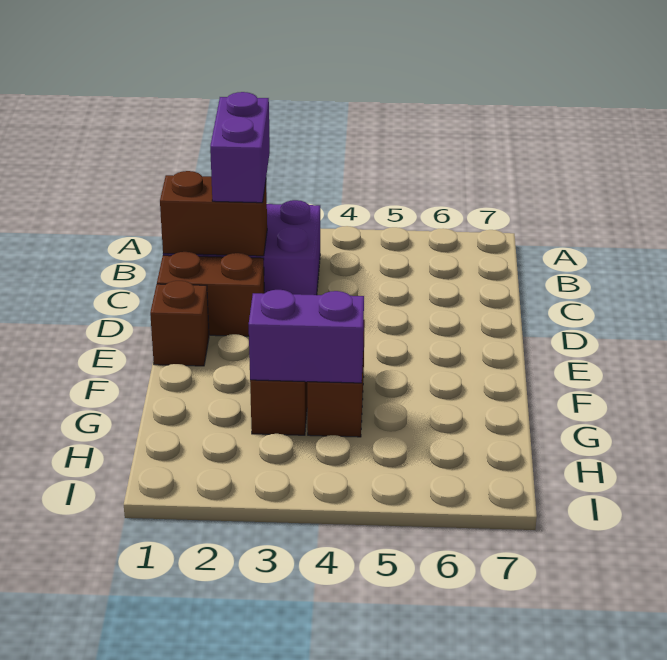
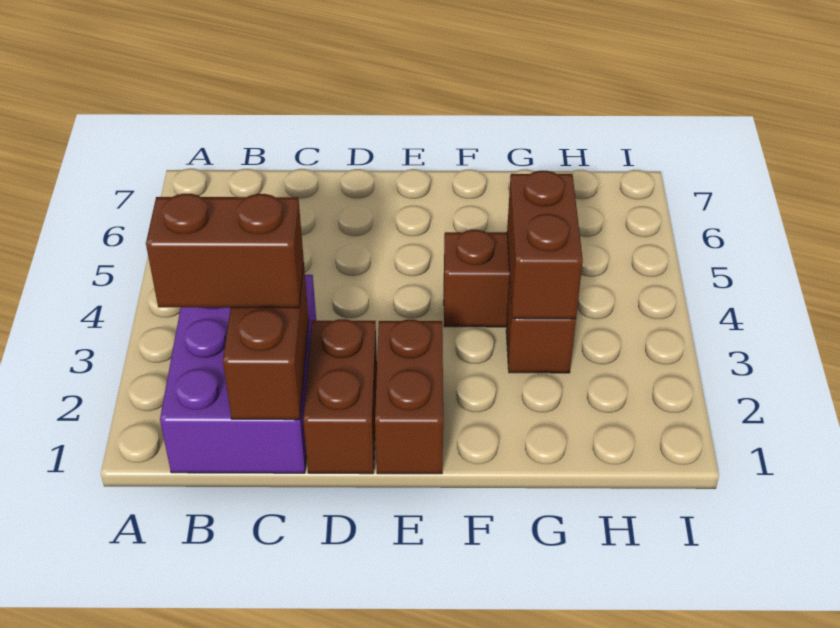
purple 1x2 brick [210,92,270,203] -> brown 1x2 brick [146,194,304,308]
brown 1x1 brick [150,281,209,366] -> brown 1x2 brick [375,320,443,474]
purple 1x2 brick [249,290,364,383] -> brown 1x2 brick [507,171,583,319]

